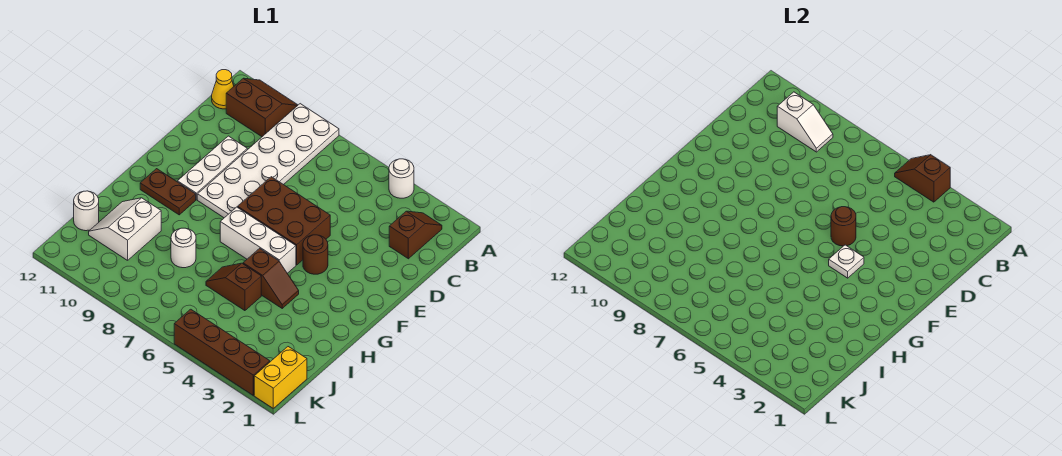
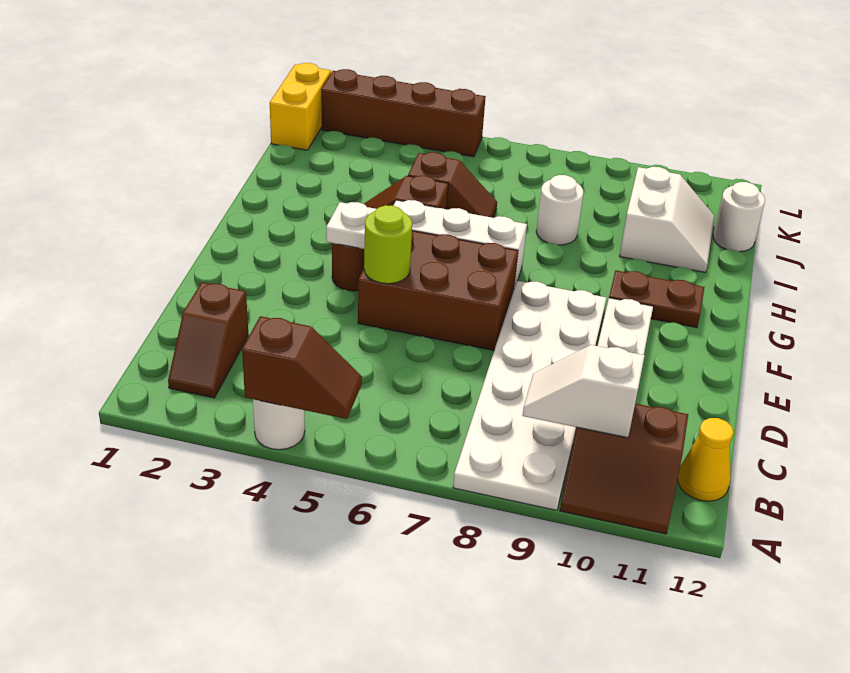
brown 1x1 round brick [831,207,856,246] -> lime 1x1 round brick [364,205,412,284]

